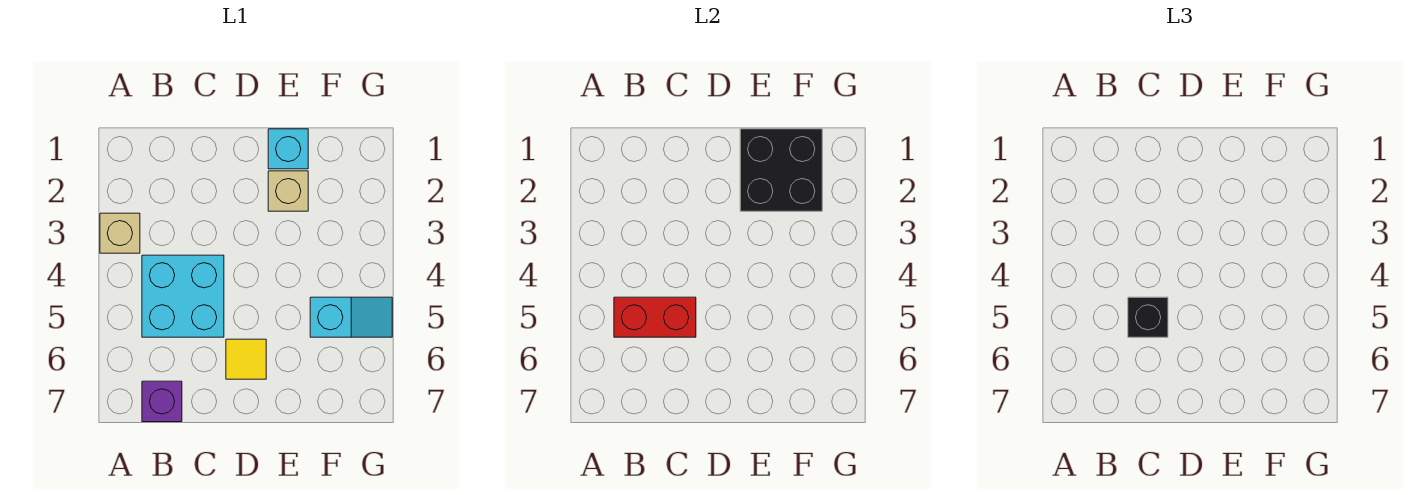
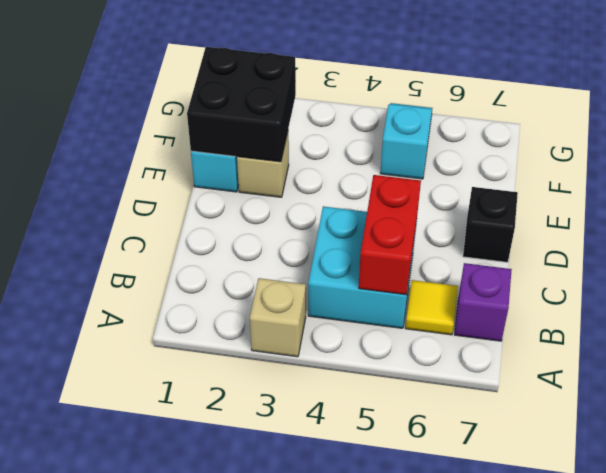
black 1x1 brick [1128,297,1168,337] -> black 1x1 brick moved to [463,187,518,262]
yellow 1x1 tile [226,339,266,379] -> yellow 1x1 tile moved to [405,280,458,335]

